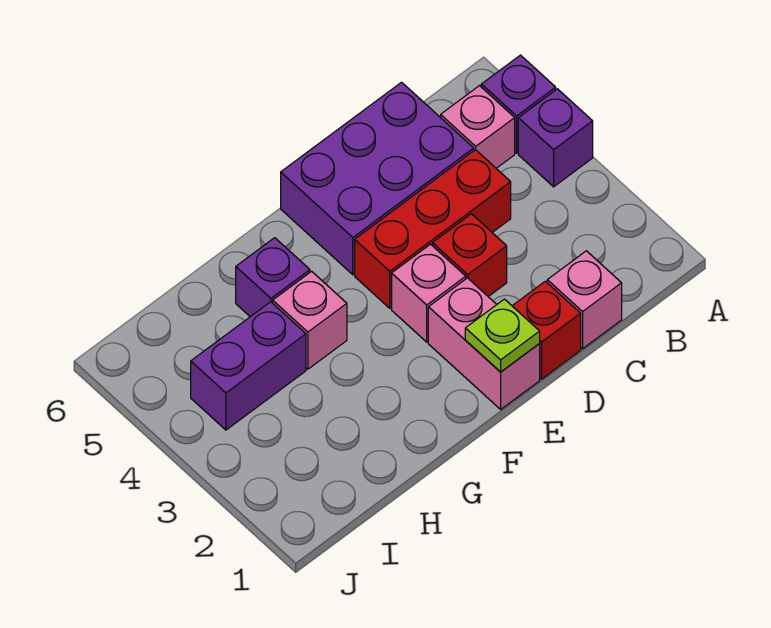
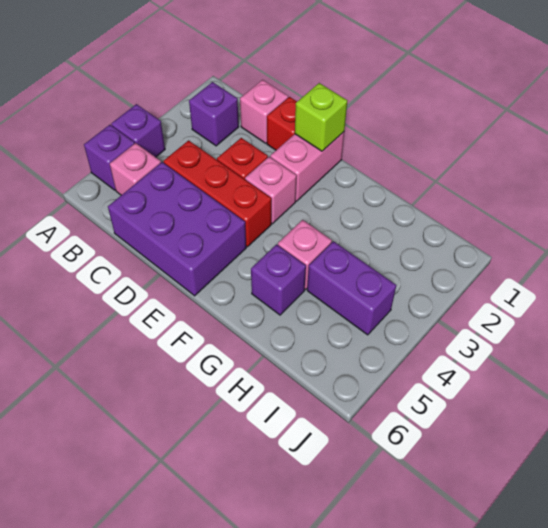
none -> purple 1x1 brick [189,82,239,146]
lime 1x1 plate [465,299,540,372] -> lime 1x1 brick [295,83,347,151]

